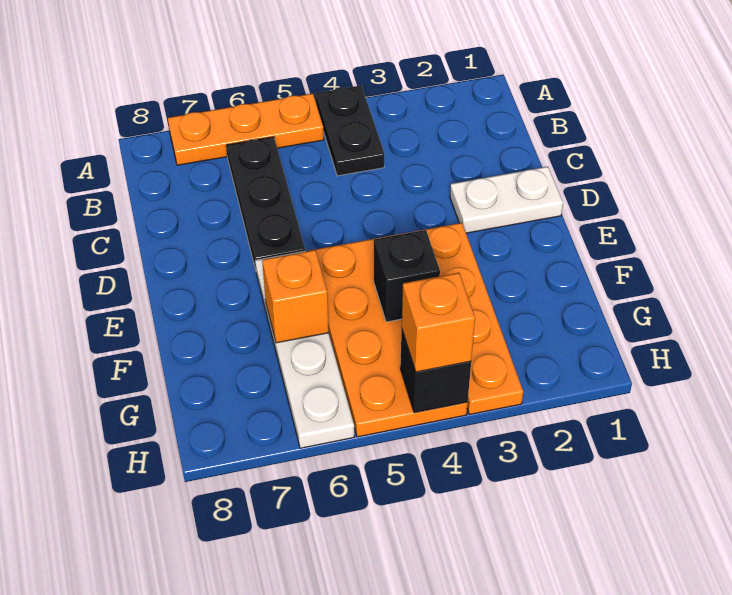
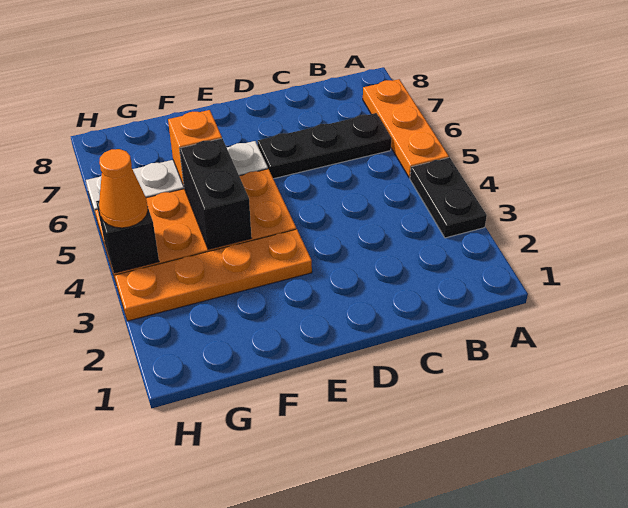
black 1x2 plate [315,85,385,176] -> black 1x2 plate turned to [410,157,487,238]
white 1x2 plate [450,167,563,233] -> none
black 1x1 brick [374,230,440,322] -> black 1x2 brick [179,138,251,250]
orange 1x1 brick [402,273,475,372] -> orange 1x1 cone [99,149,148,228]

